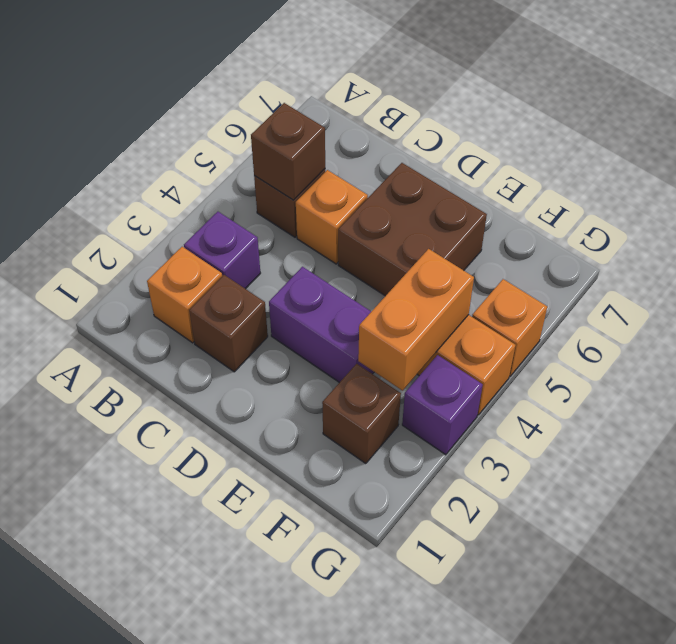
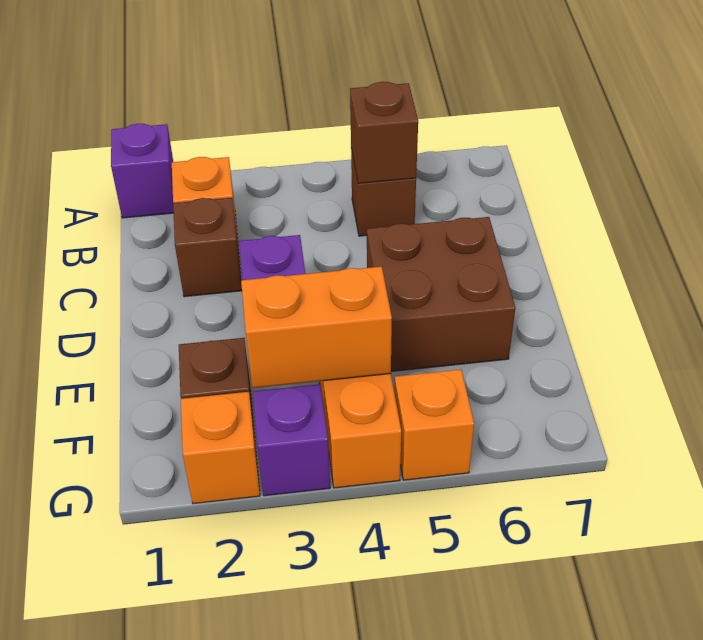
purple 1x1 brick [184,212,260,289] -> purple 1x1 brick moved to [111,124,174,218]
orange 1x1 brick [296,170,368,264] -> orange 1x1 brick moved to [181,392,260,504]

